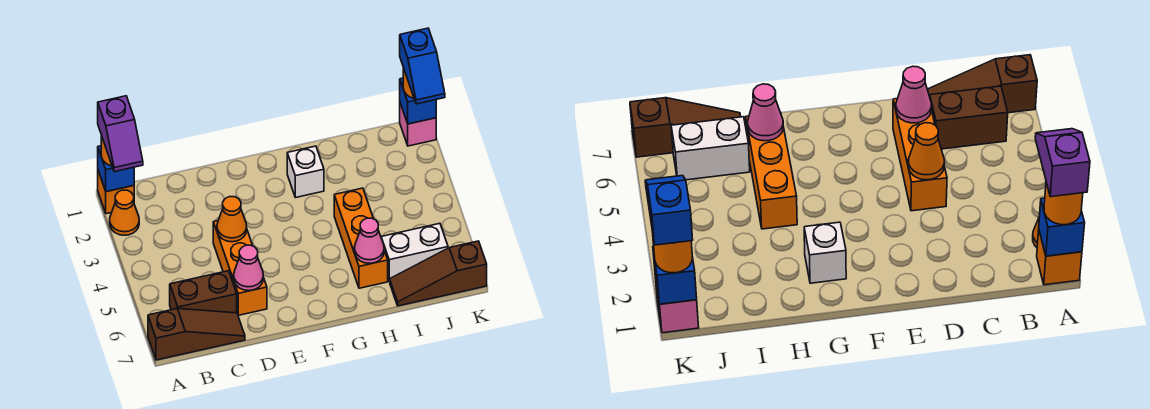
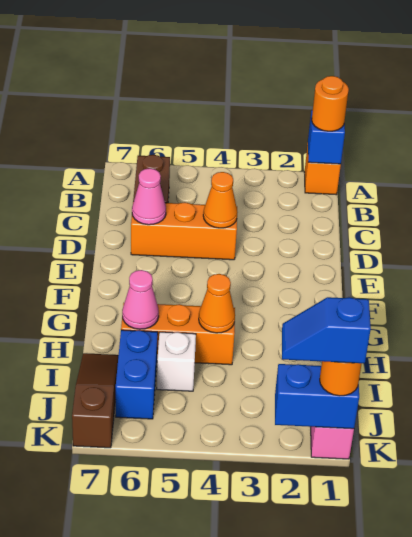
purple 1x2 slope [98,96,143,172] -> none
orange 1x1 cone [110,190,139,235] -> orange 1x1 cone moved to [199,274,235,333]
brown 1x3 slope [148,308,245,360] -> none
white 1x1 brick [287,146,324,198] -> white 1x1 brick moved to [157,332,196,391]
white 1x2 brick [381,223,448,281] -> blue 1x2 brick [116,330,158,419]
blue 1x1 brick [400,78,436,124] -> blue 1x2 brick [275,364,359,429]

